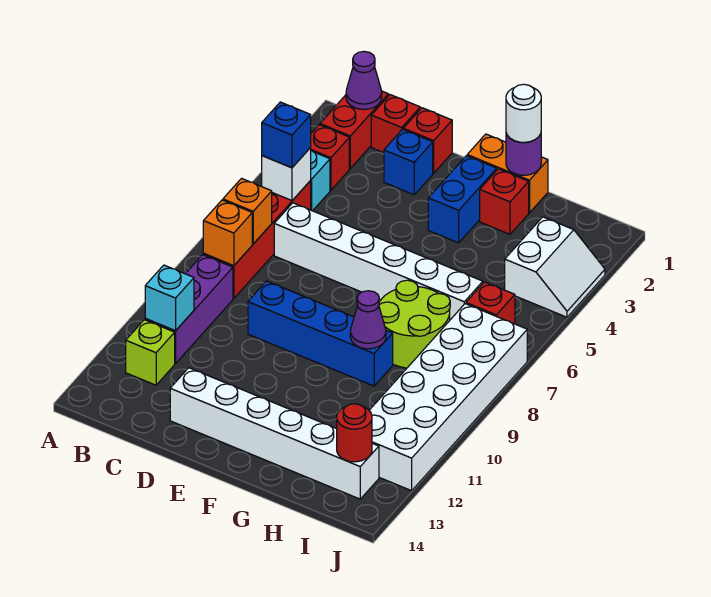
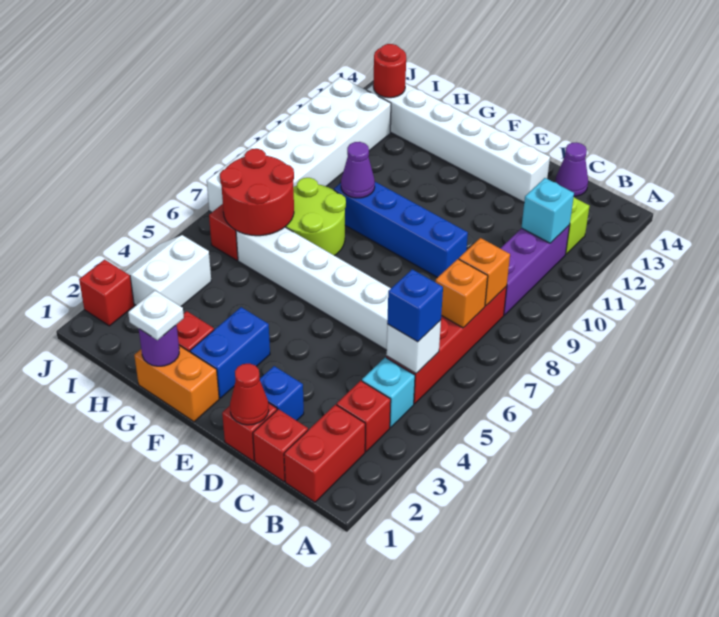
purple 1x1 cone [346,51,382,109] -> purple 1x1 cone moved to [555,142,588,196]
none -> red 1x1 cone [230,364,269,425]
white 1x1 round brick [506,84,541,142] -> white 1x1 plate [128,290,184,340]
none -> red 2x2 round brick [220,149,294,236]
none -> red 1x1 brick [79,260,134,326]

